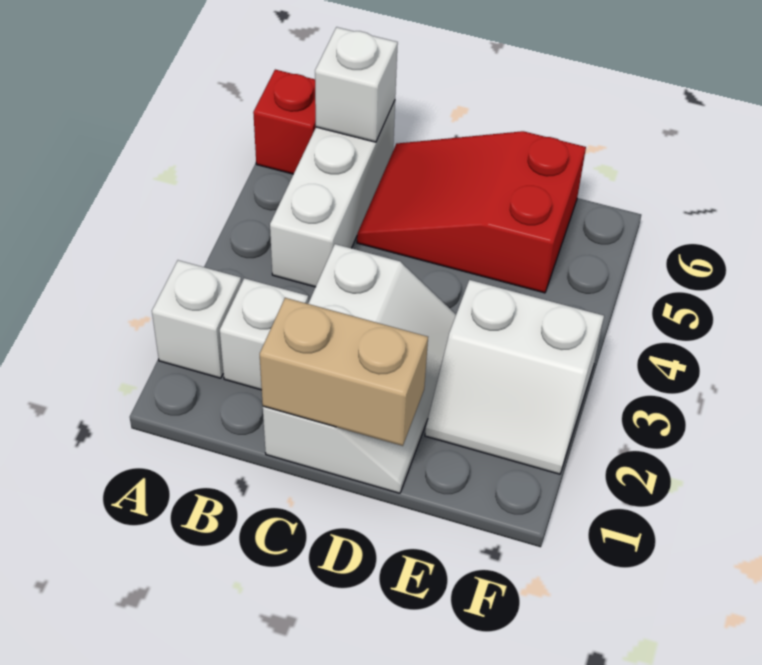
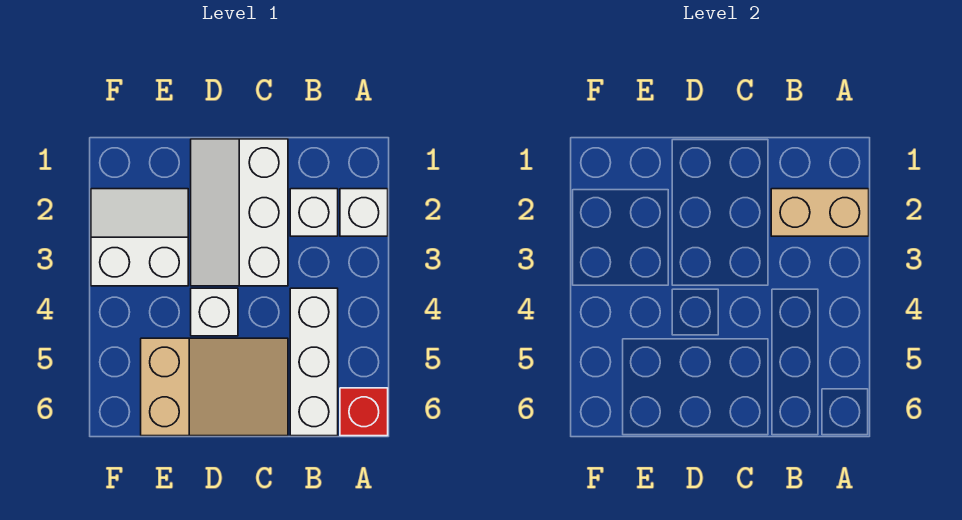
white 1x1 brick [315,27,398,142] -> white 1x1 brick moved to [191,288,238,336]
tan 1x2 brick [260,298,428,446] -> tan 1x2 brick moved to [771,189,869,236]
red 2x3 slope [357,131,586,293] -> tan 2x3 slope [141,338,288,436]

